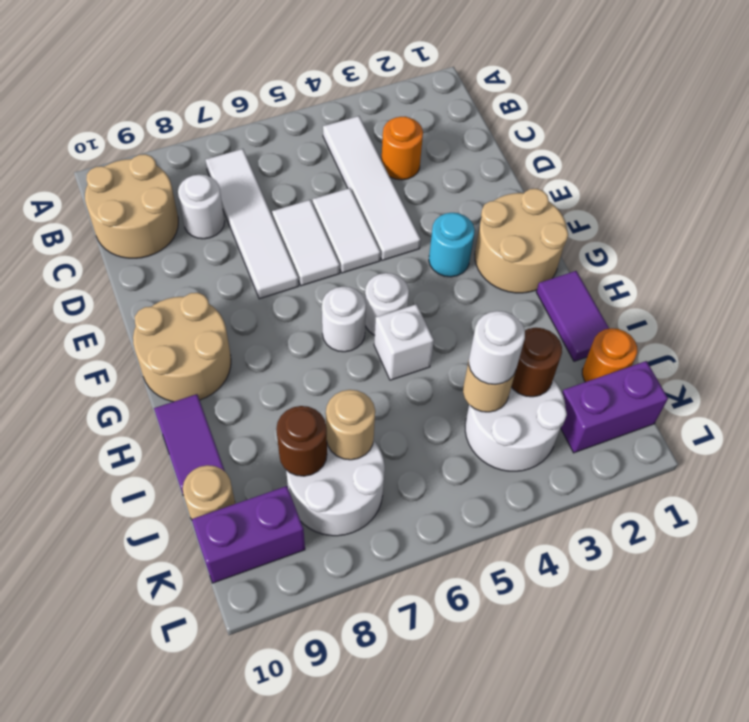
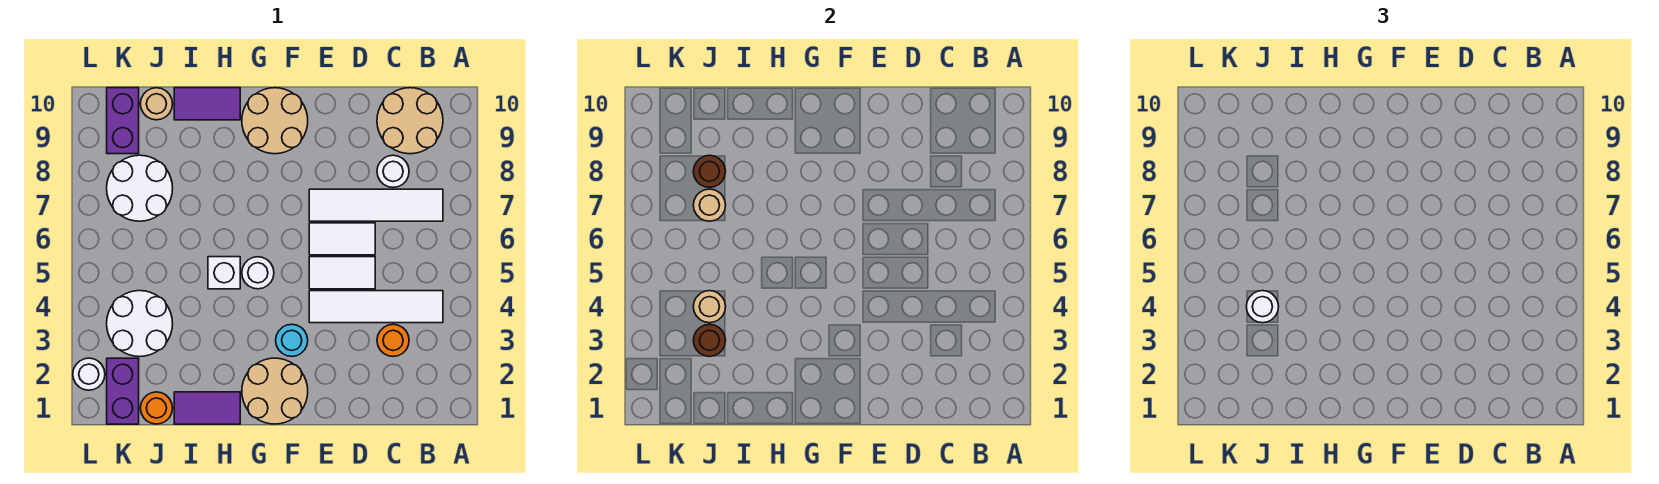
white 1x1 round brick [322,287,366,352] -> white 1x1 round brick moved to [73,358,105,390]

